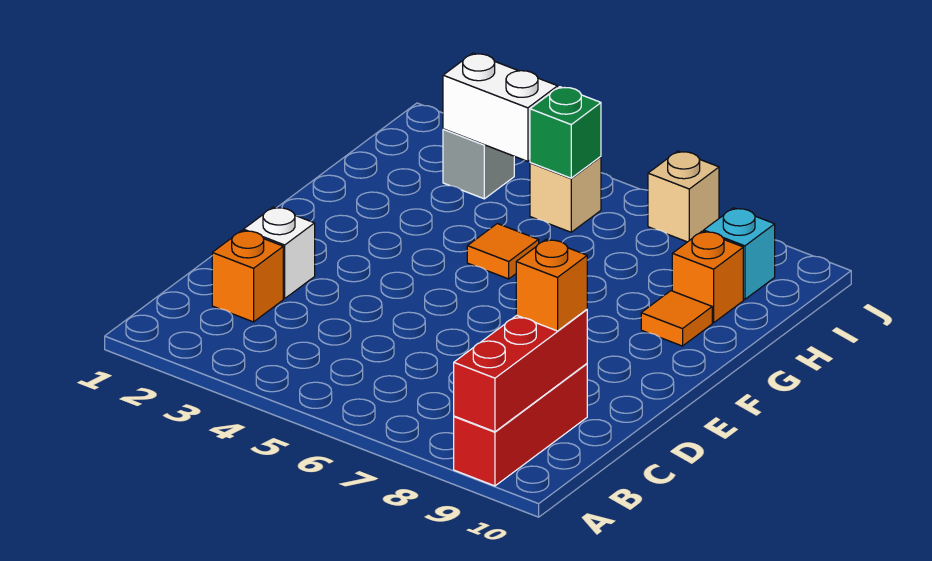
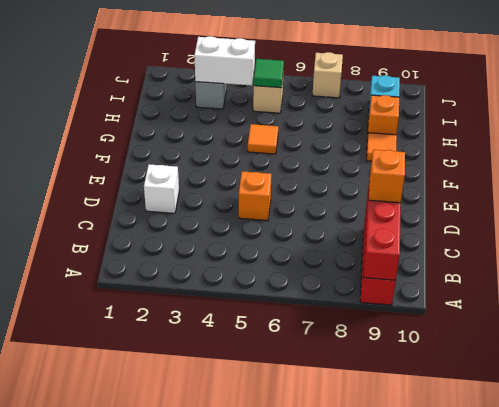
orange 1x1 brick [212,230,283,322] -> orange 1x1 brick moved to [239,171,271,221]
green 1x1 brick [530,87,601,178] -> green 1x1 tile [254,59,284,88]

